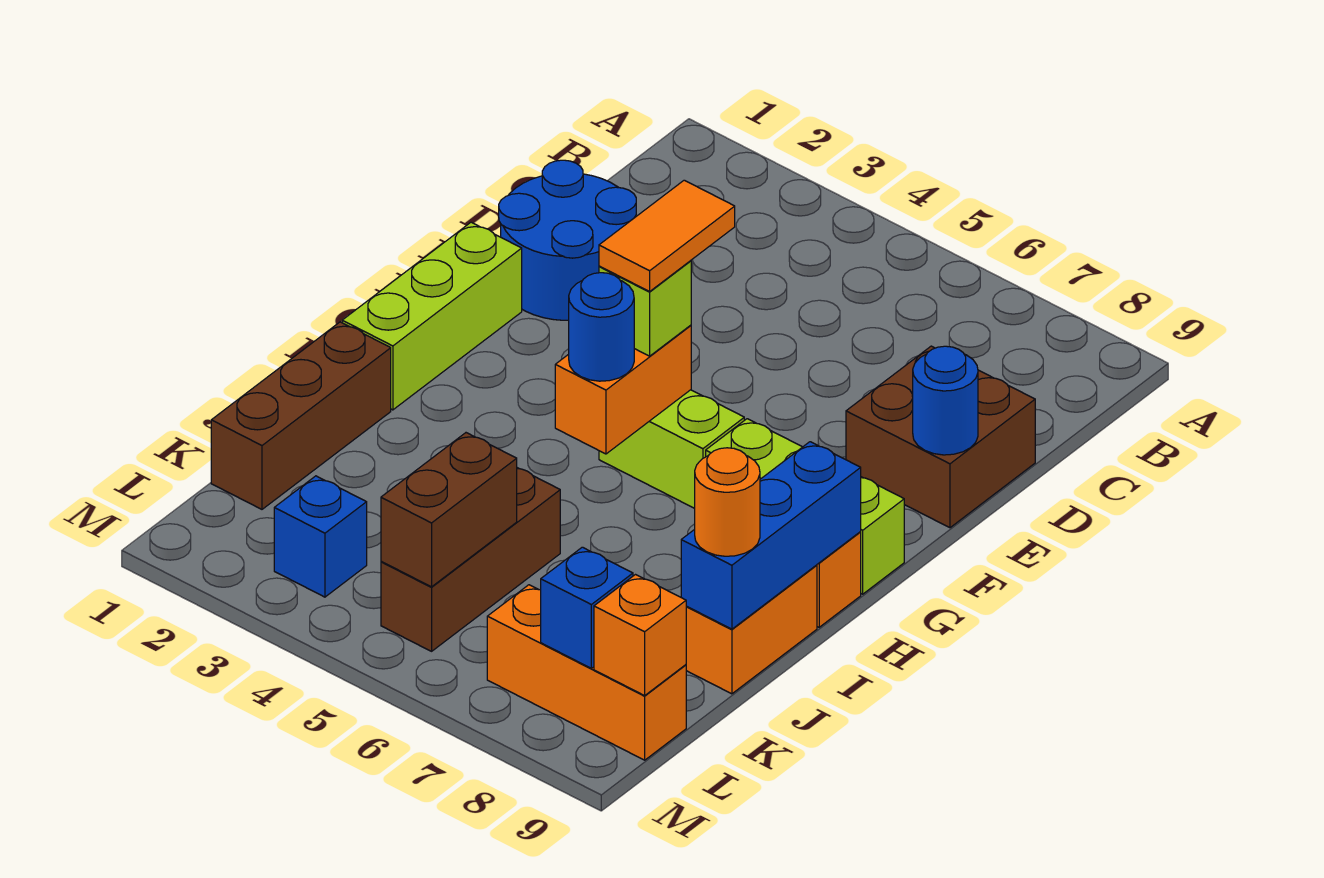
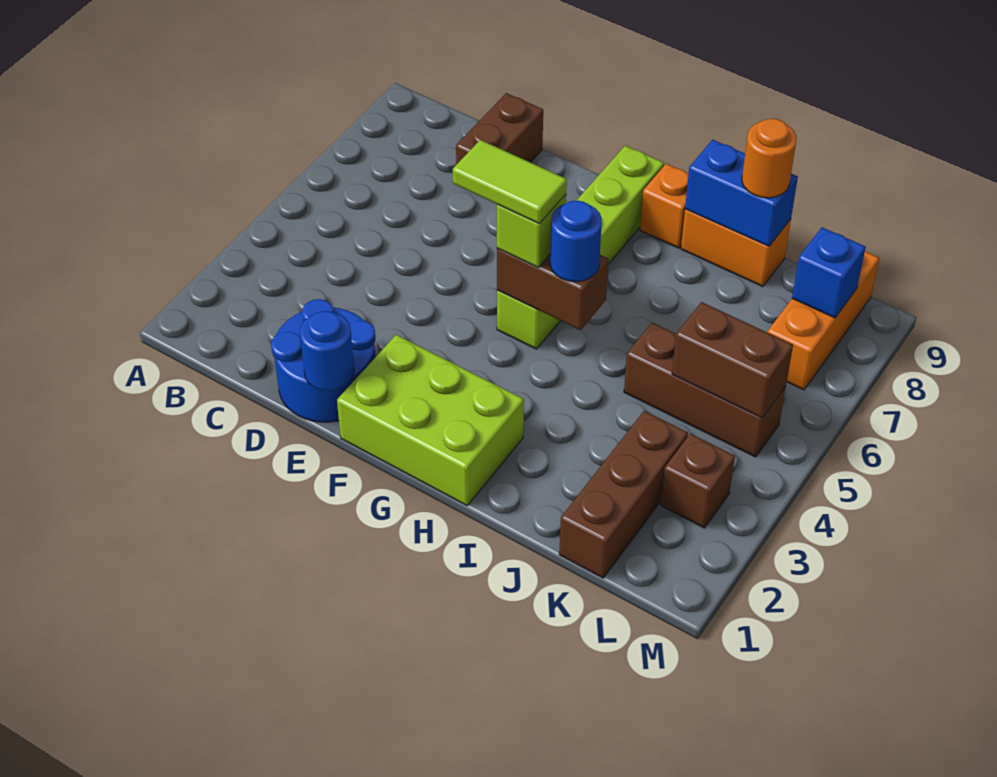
brown 2x2 brick [846,346,1035,528] -> brown 1x2 brick [456,93,543,165]
blue 1x1 round brick [913,346,978,455] -> blue 1x1 round brick moved to [300,311,354,391]
lime 1x3 brick [342,222,522,410] -> lime 2x3 brick [337,335,524,505]
orange 1x2 tile [599,180,735,292] -> lime 1x2 tile [453,140,567,224]
orange 1x2 brick [555,325,691,454] -> brown 1x2 brick [497,248,609,330]
blue 1x3 brick [681,442,861,629] -> blue 1x2 brick [685,140,798,246]
brown 1x3 brick [211,322,391,509] -> brown 1x3 brick turned to [559,411,688,578]
blue 1x1 brick [274,476,367,597] -> brown 1x1 brick [661,434,735,528]
orange 1x1 brick [594,575,686,696] -> none

